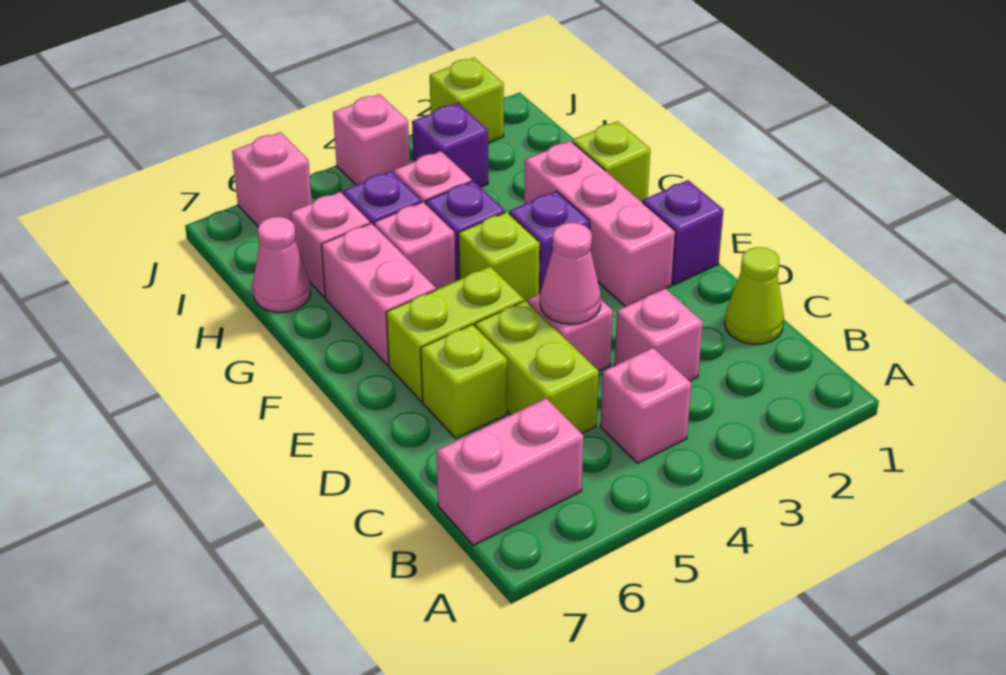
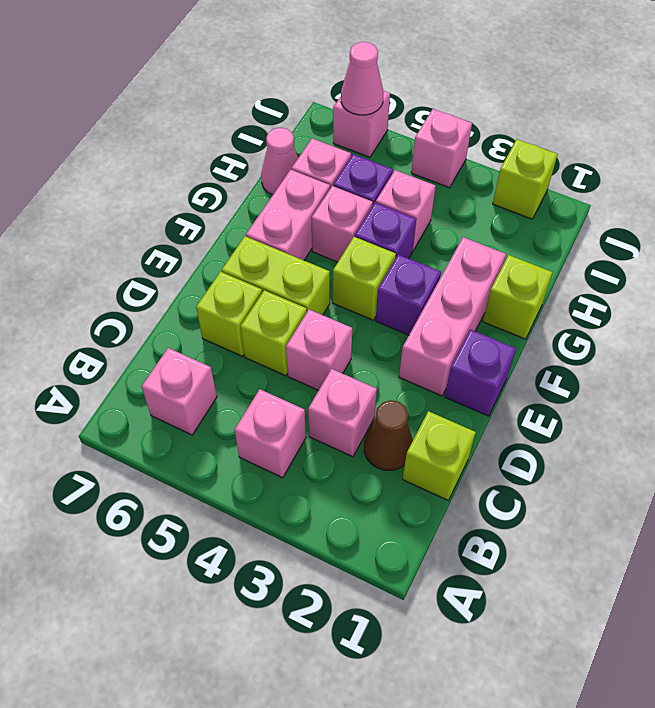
pink 1x2 brick [436,398,583,545] -> pink 1x1 brick [142,348,217,435]
lime 1x1 cone [725,247,784,344] -> lime 1x1 brick [403,411,476,500]
none -> brown 1x1 cone [364,400,413,470]
lime 1x2 brick [475,301,599,433] -> lime 1x1 brick [241,290,307,376]
pink 1x1 cone [540,223,601,324] -> pink 1x1 cone moved to [341,42,383,115]
purple 1x1 brick [412,103,488,187] -> none

